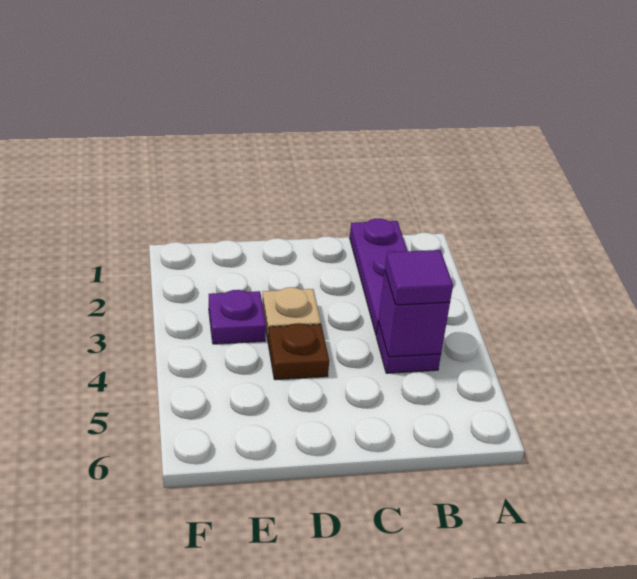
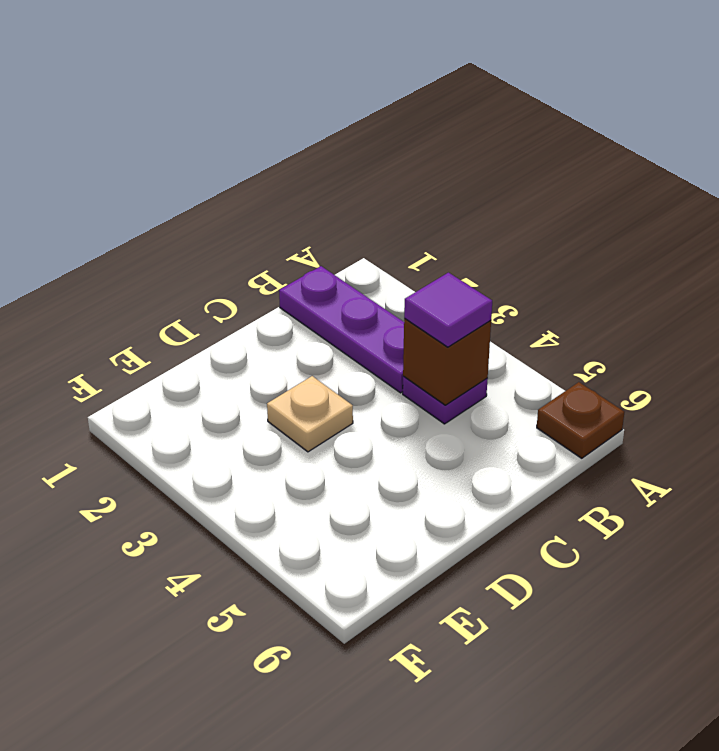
purple 1x1 brick [378,272,450,357] -> brown 1x1 brick [403,319,491,405]
brown 1x1 plate [268,323,329,380] -> brown 1x1 plate moved to [537,382,624,458]
purple 1x1 plate [209,290,266,344] -> none

